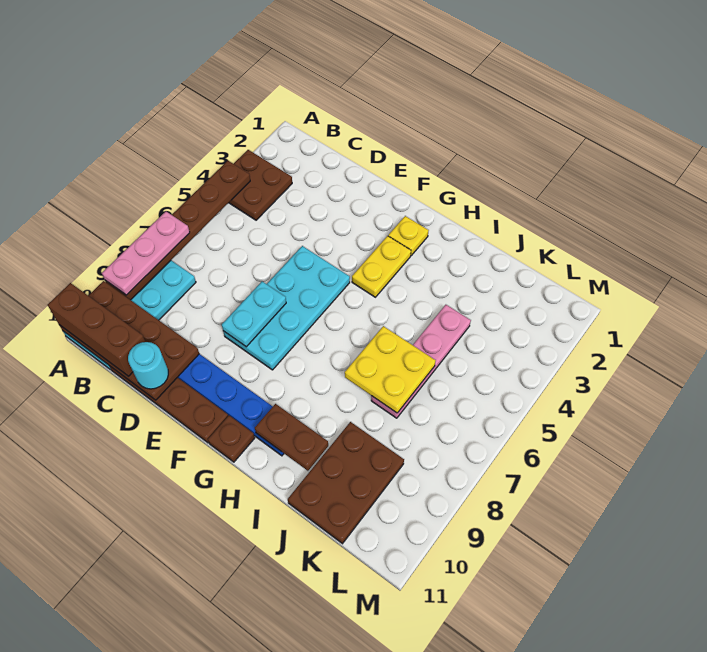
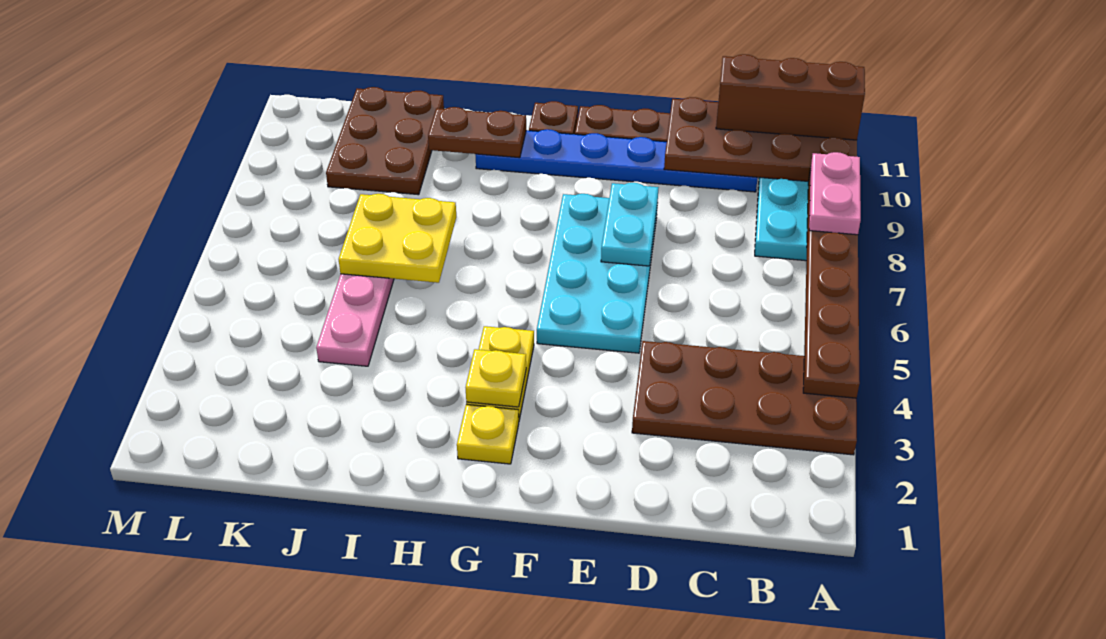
brown 2x2 plate [229,150,292,220] -> brown 2x4 plate [632,341,857,455]
pink 1x3 plate [102,212,190,295] -> pink 1x2 plate [809,152,861,235]
cyan 1x1 round brick [128,342,168,389] -> none
none -> yellow 1x1 plate [466,349,526,407]

